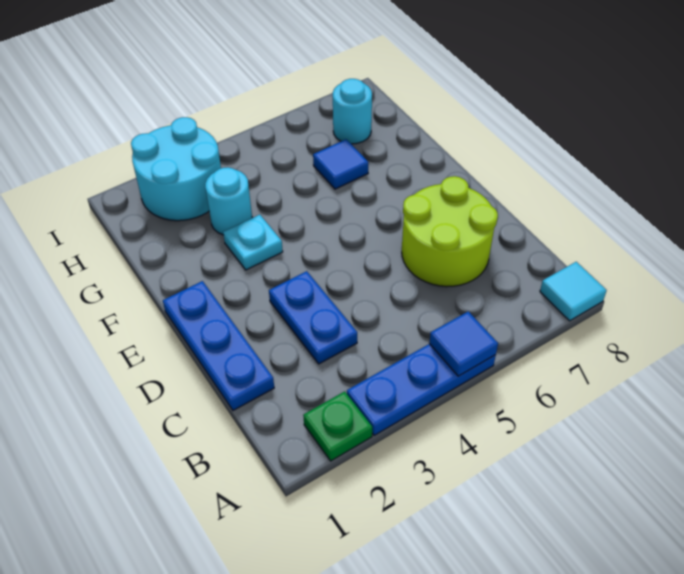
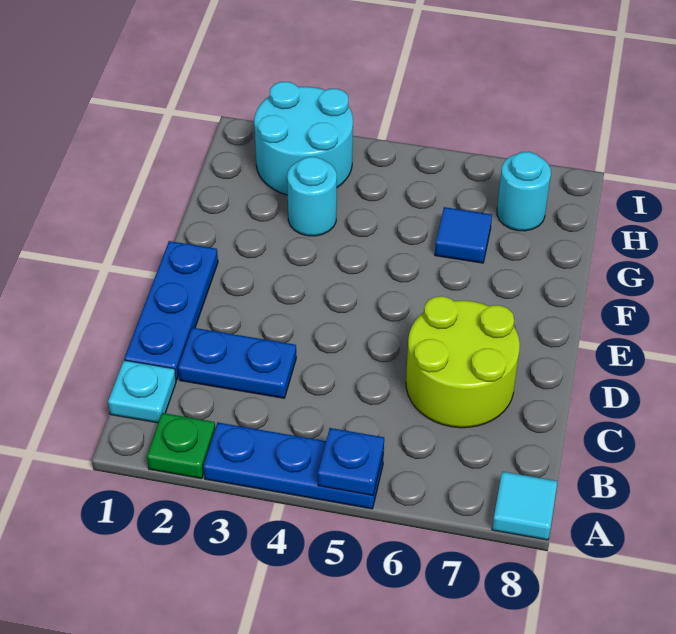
blue 1x1 tile [429,311,498,376] -> blue 1x1 plate [318,428,384,496]
blue 1x2 plate [269,271,357,364] -> blue 1x2 plate turned to [178,328,296,398]
cyan 1x1 plate [223,215,283,270] -> cyan 1x1 plate moved to [108,360,176,423]

